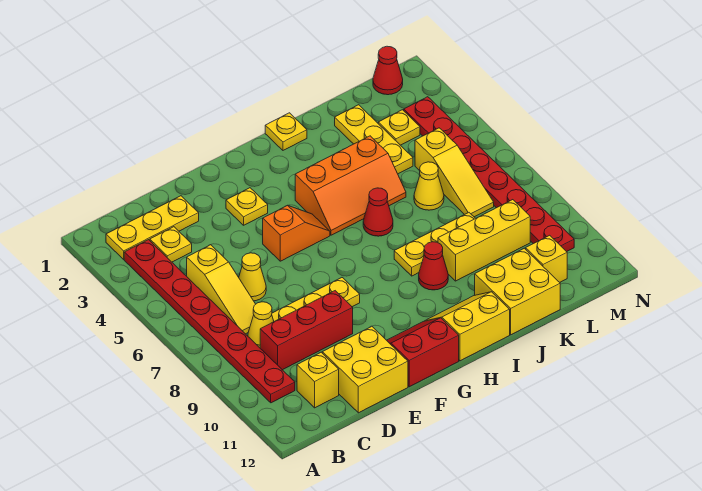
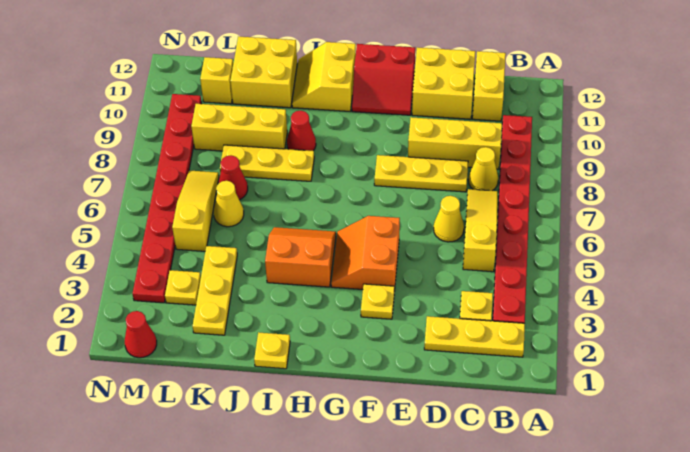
red 1x3 brick [260,291,353,370] -> yellow 1x3 brick [408,117,502,169]
yellow 1x1 brick [297,352,339,408] -> yellow 1x2 brick [472,51,506,121]
orange 1x2 slope [263,205,330,261] -> orange 2x2 slope [331,216,400,291]
orange 2x3 slope [295,136,406,235] -> orange 2x2 slope [265,227,336,287]
yellow 2x2 slope [426,292,510,361] -> yellow 2x2 slope turned to [292,42,356,111]
red 1x1 cone [363,188,393,236] -> red 1x1 cone moved to [218,155,248,200]

